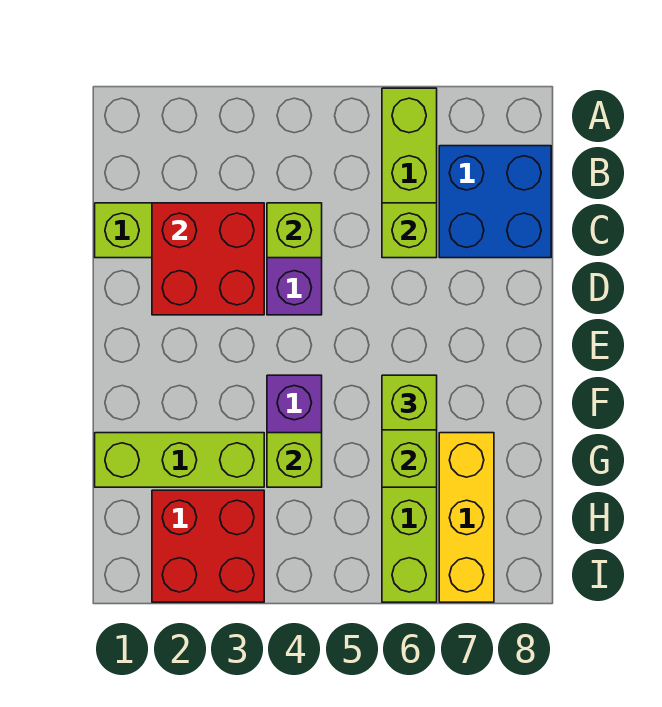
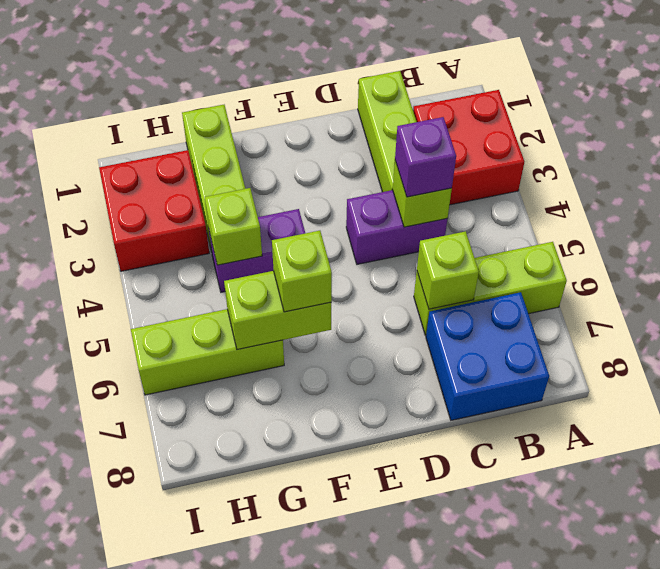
red 2x2 brick [152,203,264,315] -> red 2x2 brick moved to [413,90,524,205]
none -> purple 1x1 brick [395,117,456,197]
yellow 1x3 brick [439,433,494,602] -> none

